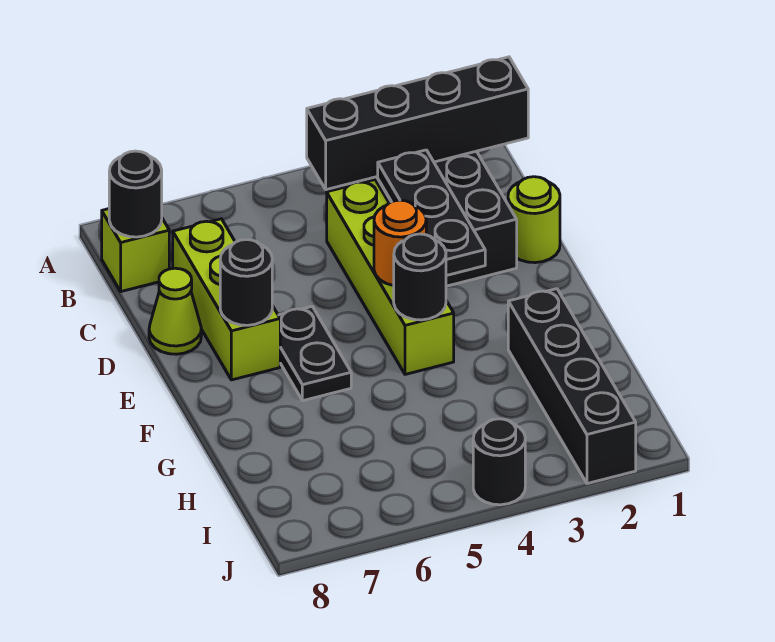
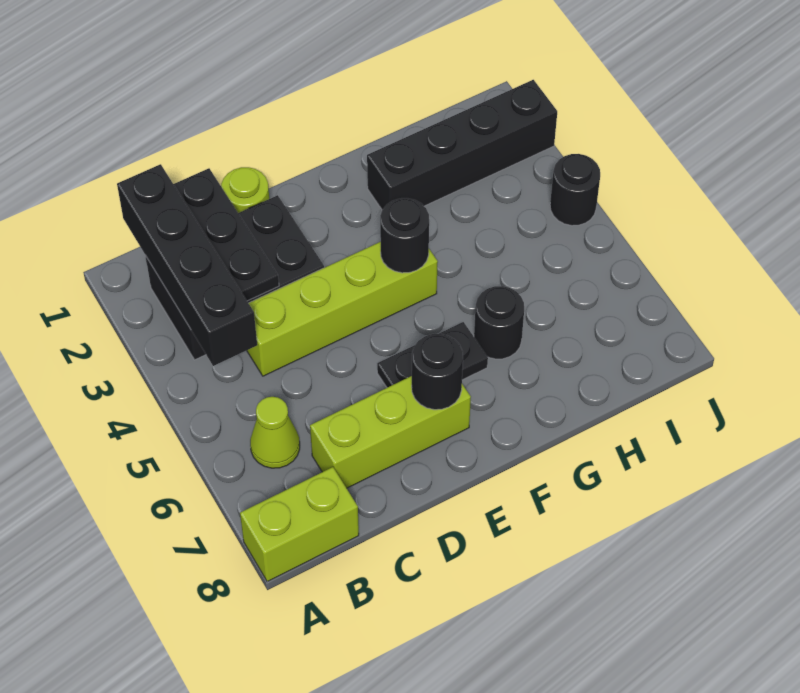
lime 1x1 brick [102,209,169,292] -> lime 1x2 brick [240,467,359,582]
black 1x1 round brick [109,151,162,237] -> black 1x1 round brick moved to [474,286,524,359]
black 1x3 plate [378,150,485,276] -> black 1x3 plate turned to [174,168,279,301]
lime 1x1 cone [149,268,201,354] -> lime 1x1 cone moved to [250,397,300,468]
orange 1x1 round brick [374,200,426,286] -> none

